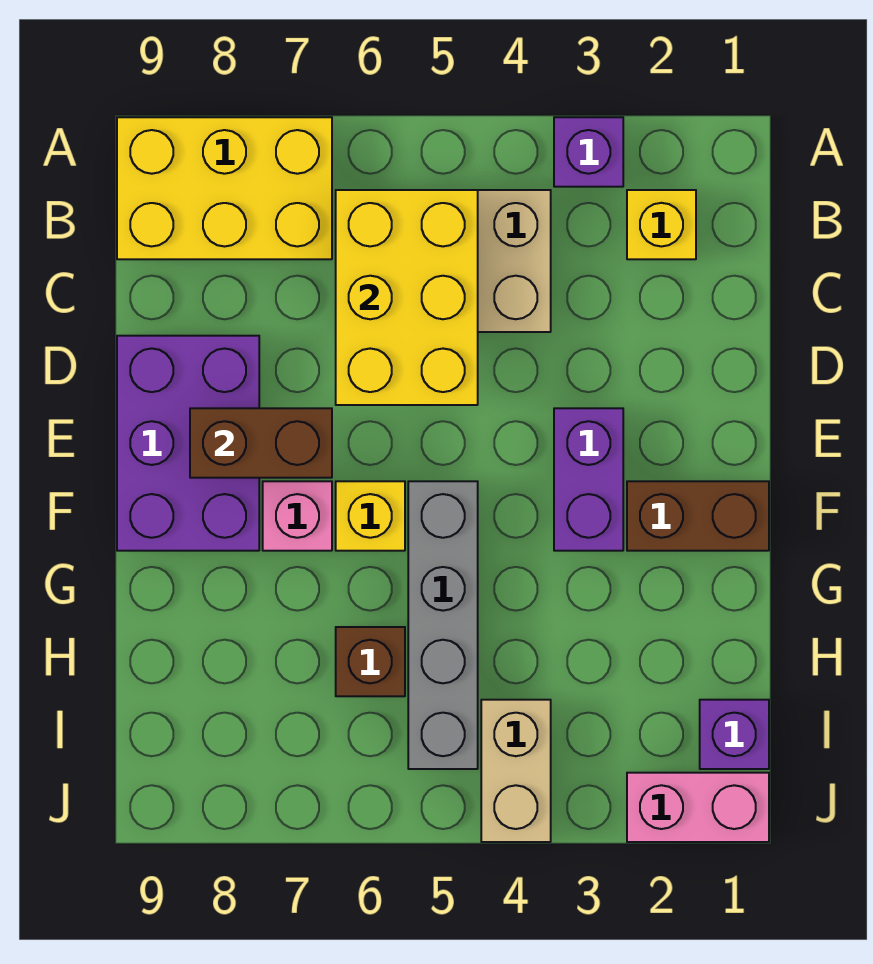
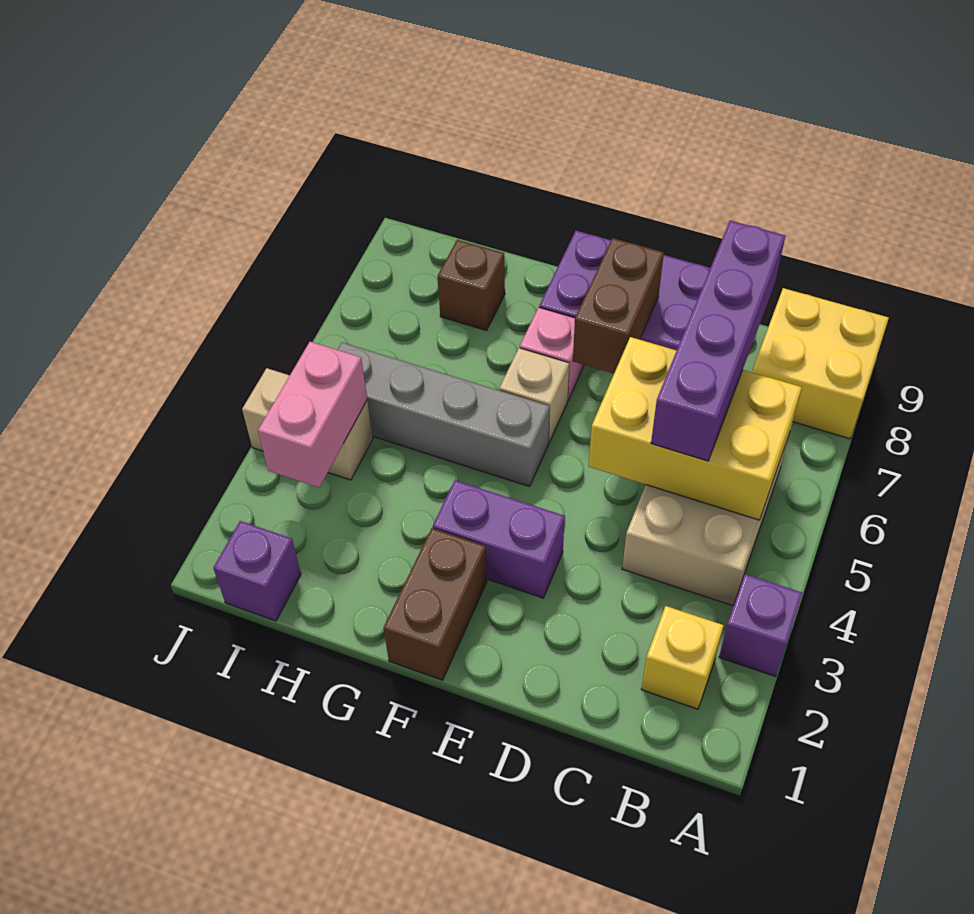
yellow 2x3 brick [117,117,332,259] -> yellow 2x2 brick [752,288,889,439]
none -> purple 1x4 brick [651,221,785,461]
yellow 1x1 brick [336,481,405,551] -> tan 1x1 brick [499,348,569,442]
brown 1x1 brick [336,627,405,696] -> brown 1x1 brick moved to [438,240,505,330]
pink 1x2 brick [627,773,769,842] -> pink 1x2 brick moved to [258,342,367,487]

